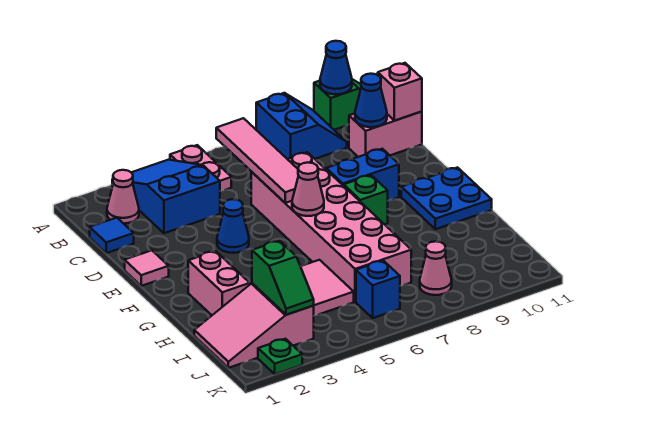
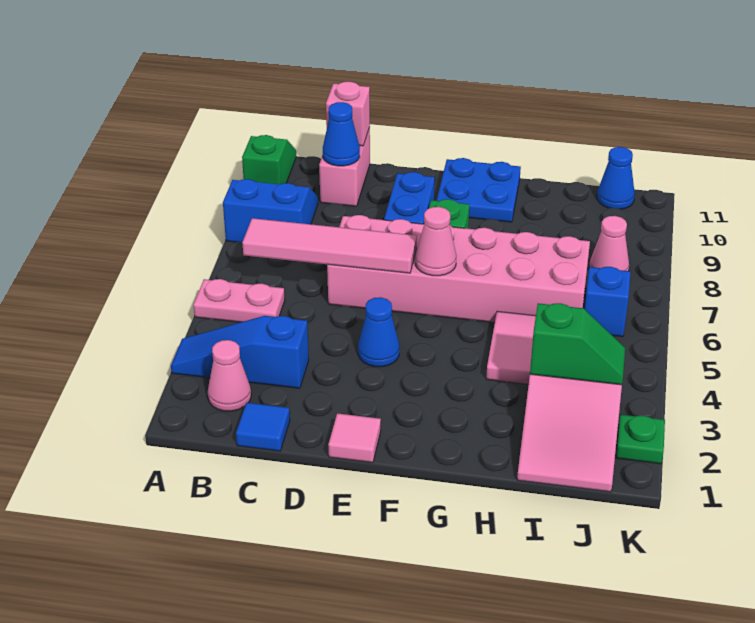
blue 2x3 slope [112,160,220,233] -> blue 1x3 slope [171,316,309,388]
blue 1x1 cone [320,41,352,94] -> blue 1x1 cone moved to [597,147,635,209]
pink 1x2 brick [188,251,250,315] -> none

